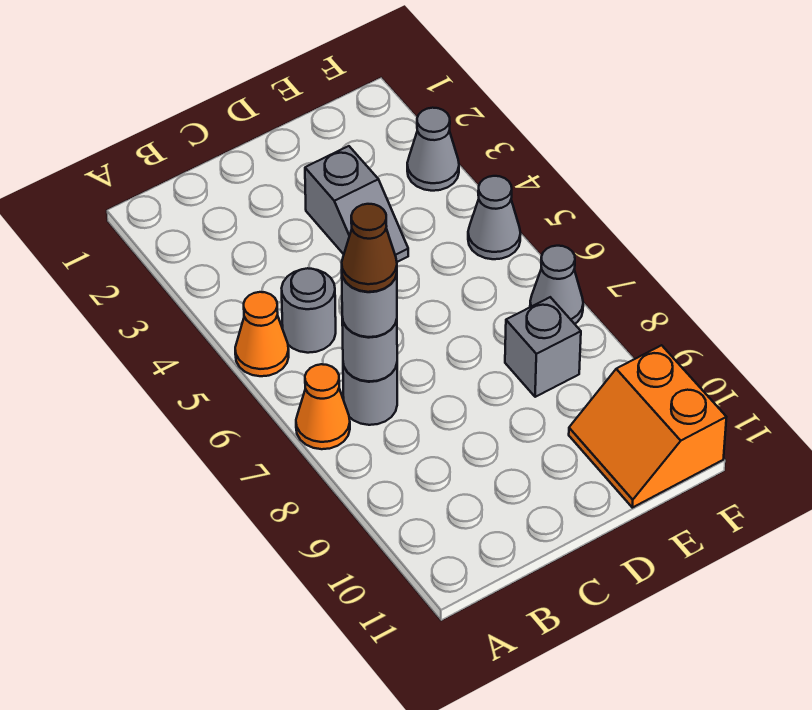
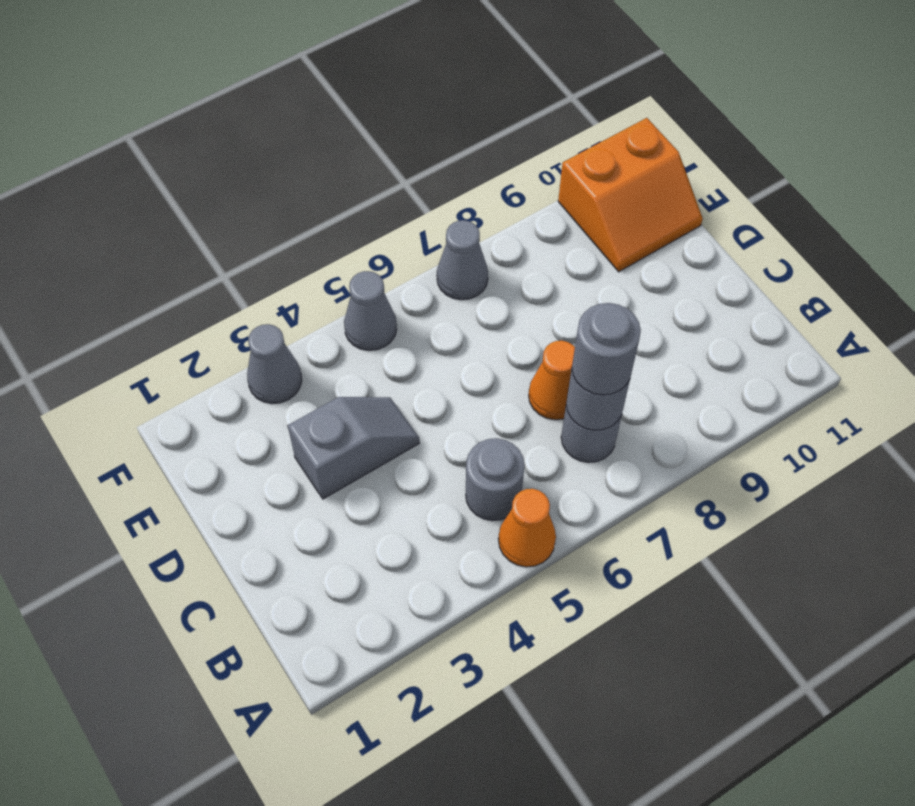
orange 1x1 cone [296,364,350,449] -> orange 1x1 cone moved to [529,341,575,420]
brown 1x1 cone [342,204,397,292] -> none
grey 1x1 brick [505,297,581,397] -> none

